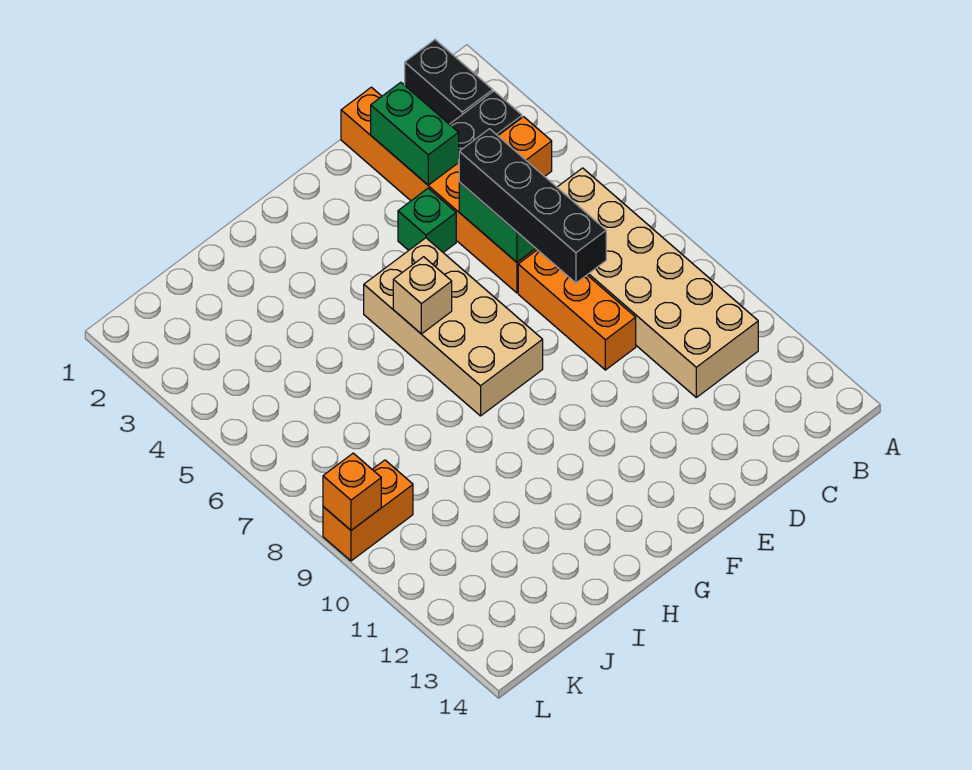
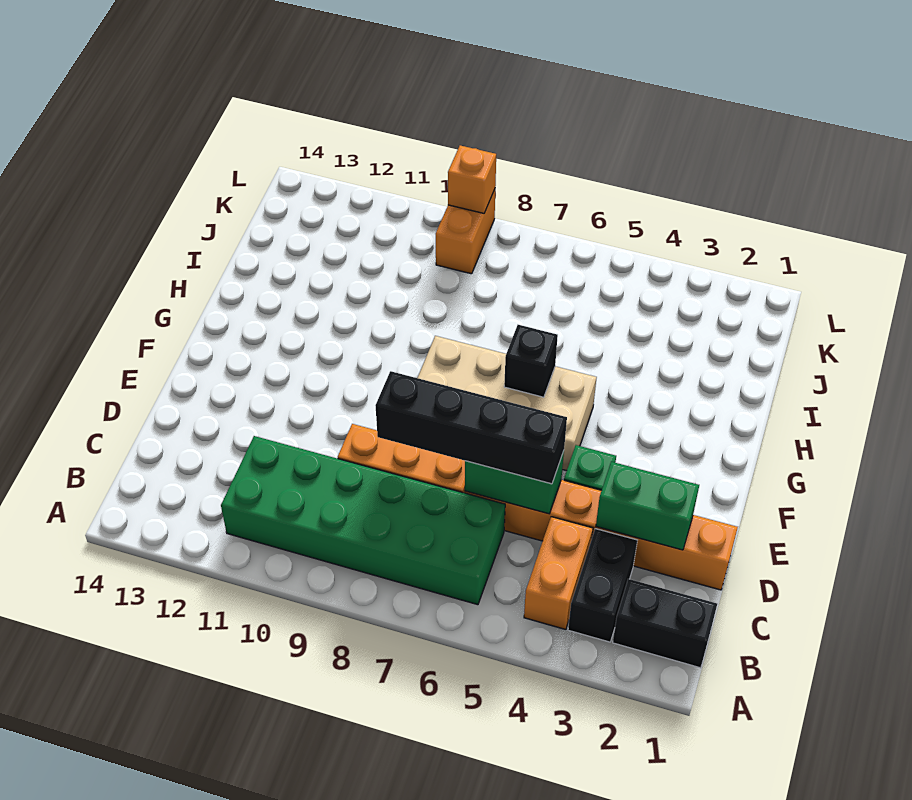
tan 2x6 brick [557,168,758,397] -> green 2x6 brick [221,436,505,605]
tan 1x1 brick [393,257,452,334] -> black 1x1 brick [504,325,558,397]

